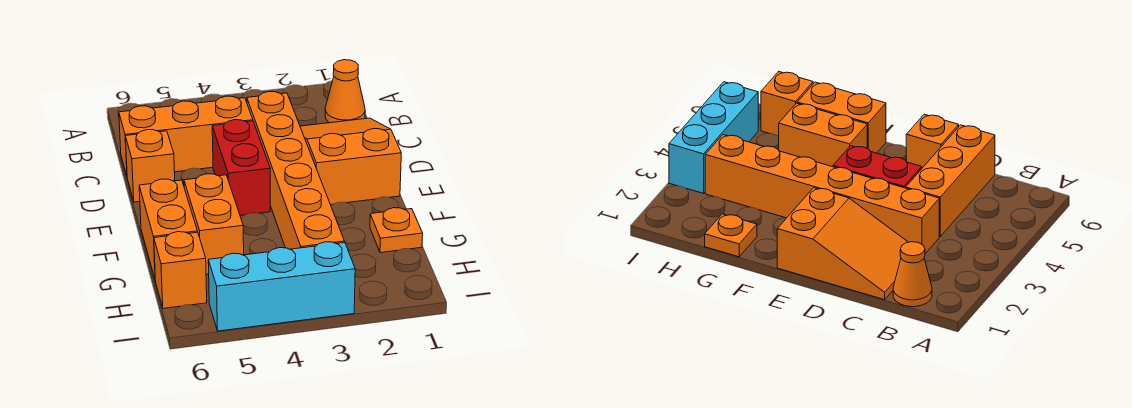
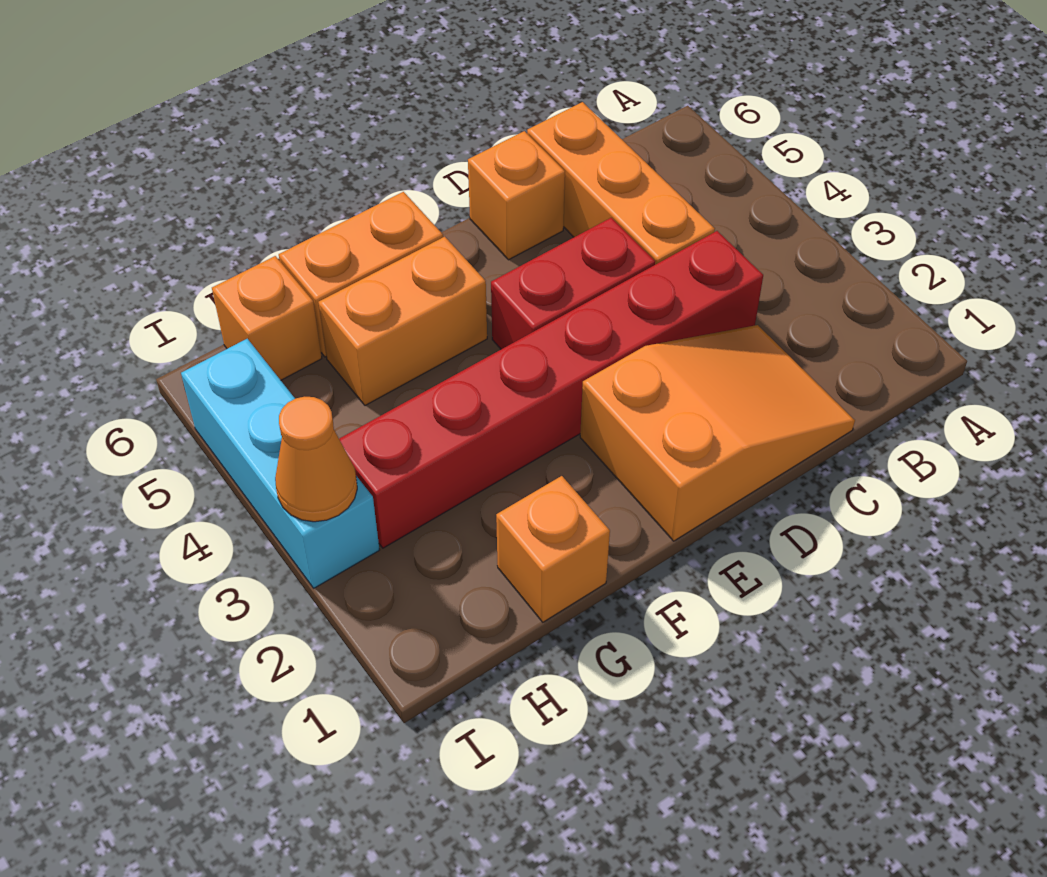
orange 1x1 cone [325,60,365,123] -> orange 1x1 cone moved to [275,397,357,522]
orange 1x6 brick [247,92,345,249] -> red 1x6 brick [339,231,763,548]
orange 1x1 plate [370,208,423,253] -> orange 1x1 brick [496,476,610,622]

